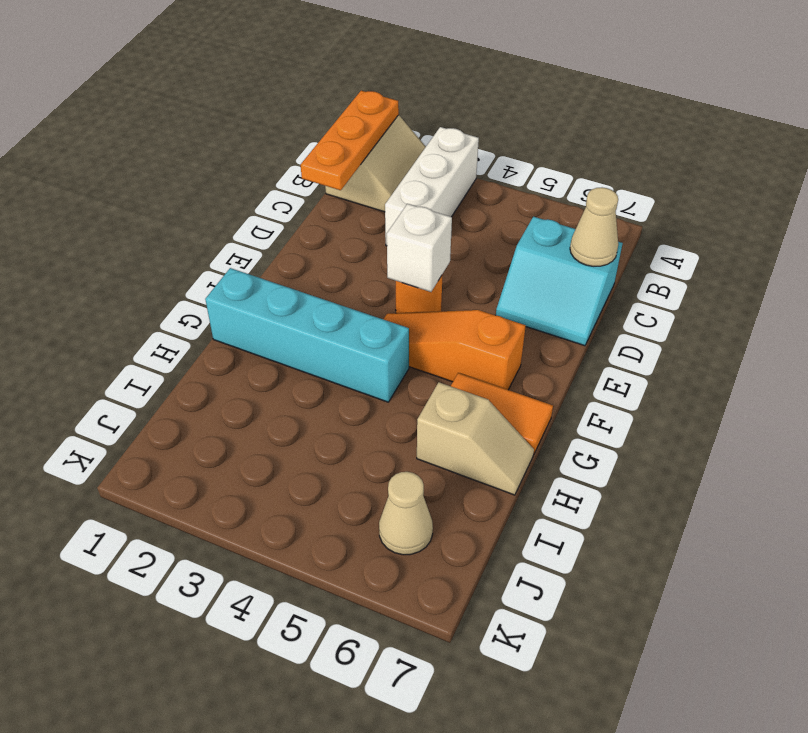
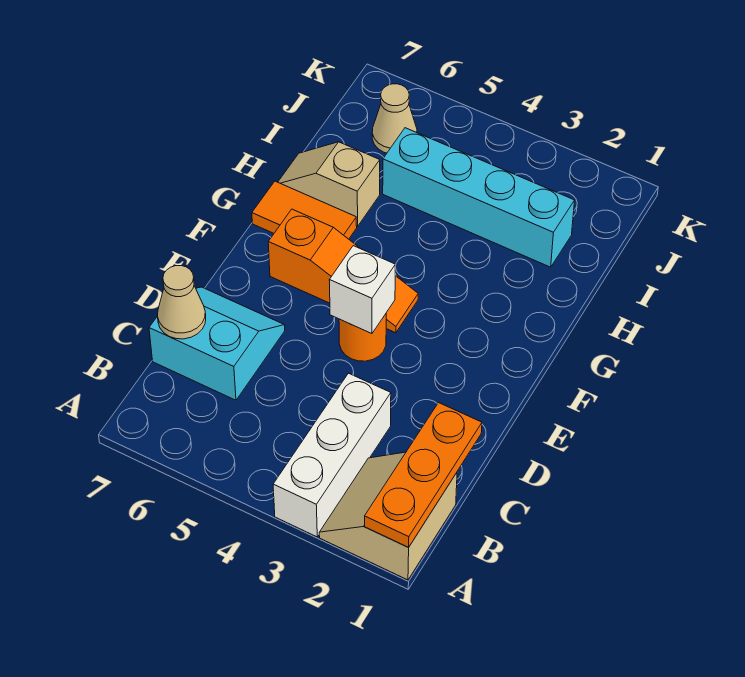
cyan 1x4 brick [205,268,409,402] -> cyan 1x4 brick moved to [383,128,575,267]

